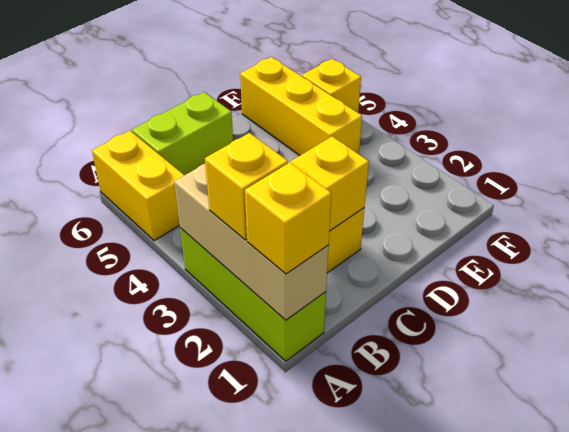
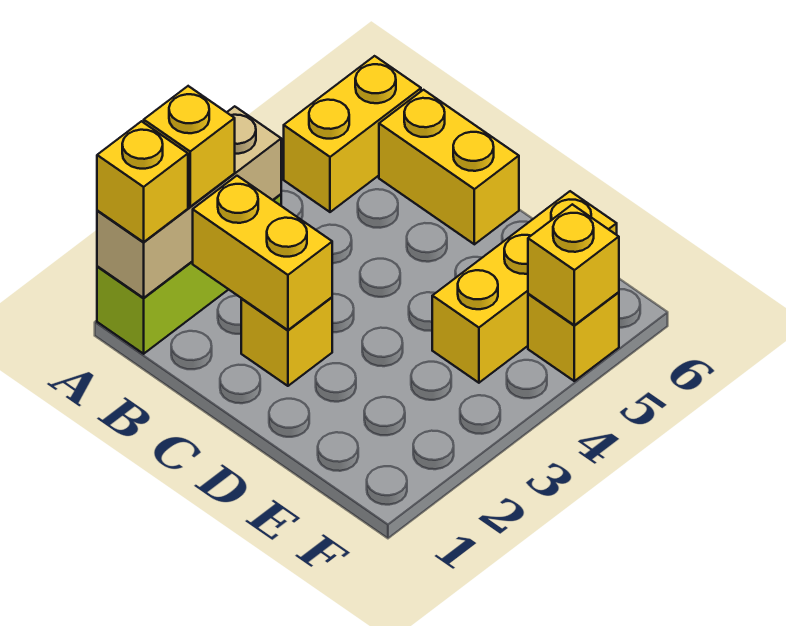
lime 1x2 brick [132,92,233,175] -> yellow 1x2 brick [379,90,519,244]
none -> yellow 1x1 brick [528,204,619,325]

